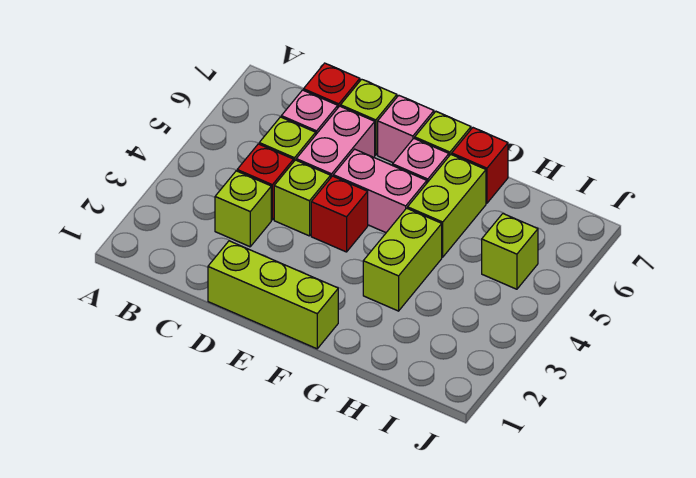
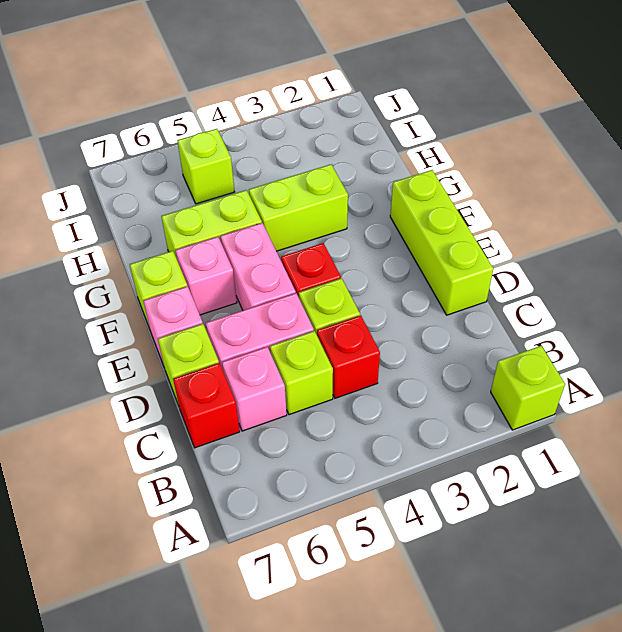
lime 1x1 brick [215,171,271,247] -> lime 1x1 brick moved to [491,346,565,430]
red 1x1 brick [452,128,508,203] -> none

